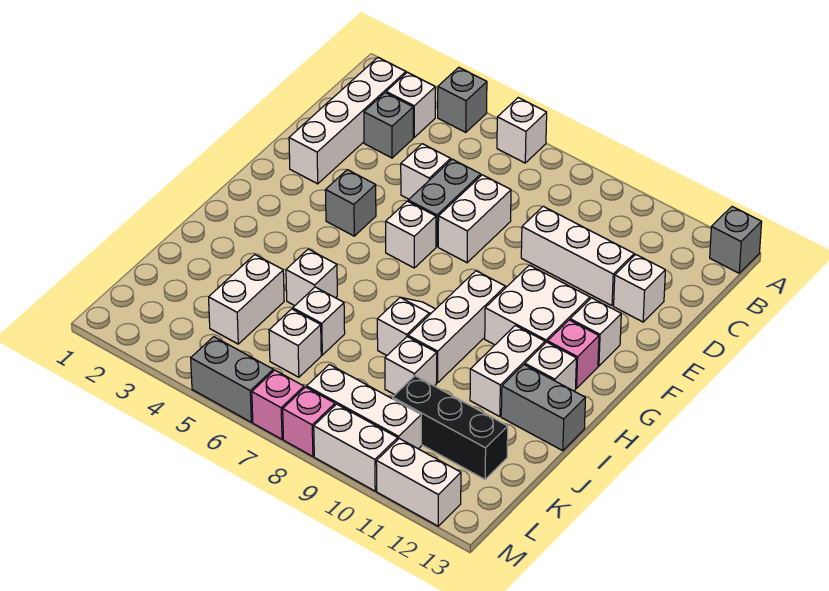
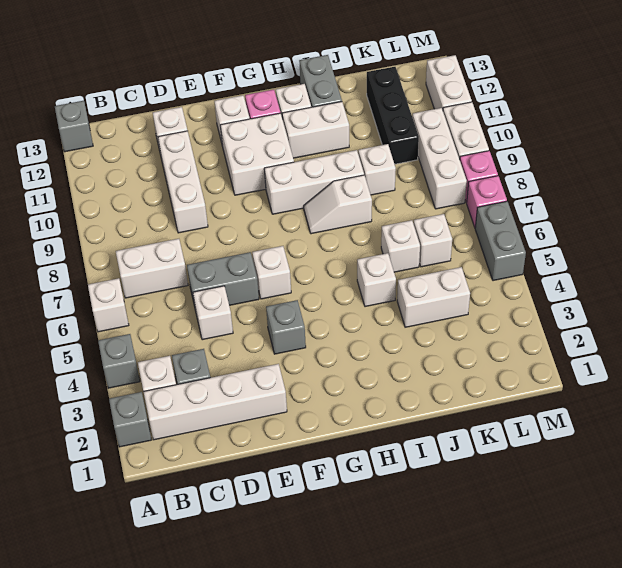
none -> grey 1x1 brick [109,392,151,447]
white 1x2 brick [438,175,511,263] -> white 1x2 brick moved to [116,239,188,298]

